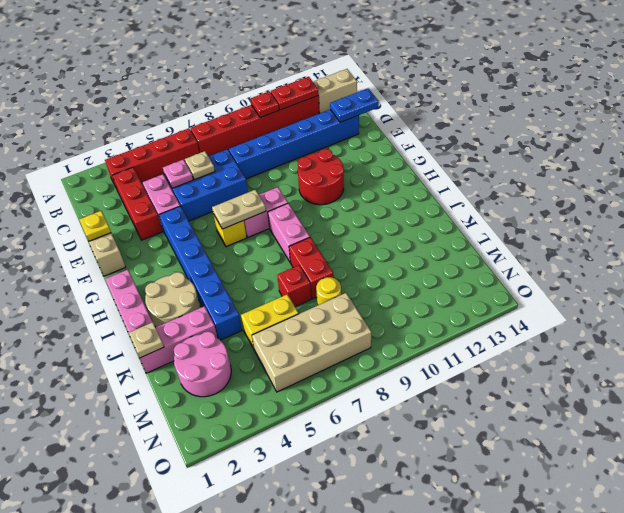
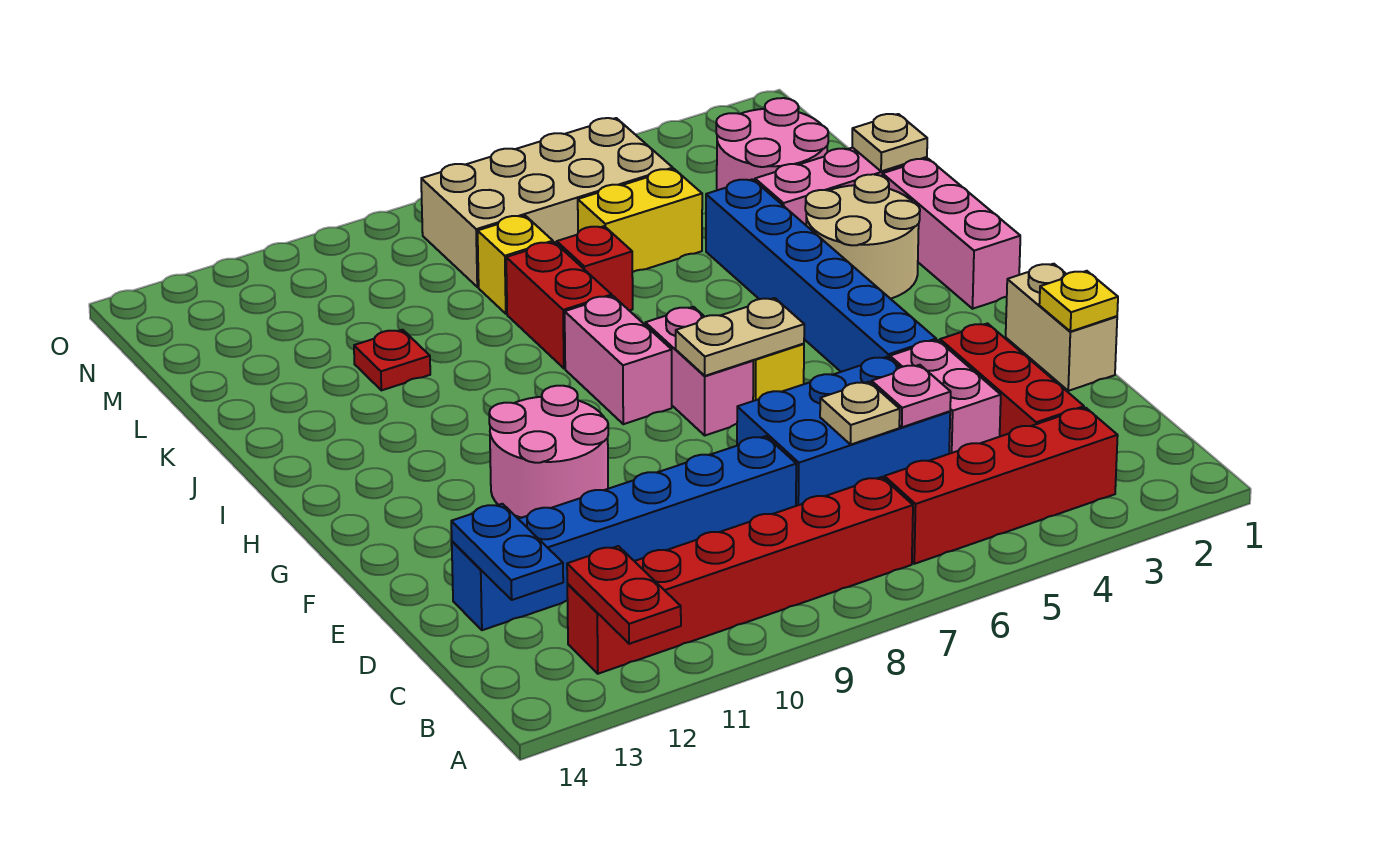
red 1x1 plate [251,91,279,118] -> red 1x1 plate moved to [354,330,430,390]
red 1x2 plate [271,77,319,110] -> red 1x2 plate turned to [567,546,681,644]
tan 1x2 brick [313,69,357,113] -> none
blue 1x2 plate [330,89,379,122] -> blue 1x2 plate turned to [451,504,563,600]
red 2x2 round brick [298,149,344,205] -> pink 2x2 round brick [489,386,608,518]
pink 1x2 brick [244,187,288,237] -> pink 1x2 brick turned to [645,307,753,435]
yellow 1x1 round brick [316,277,341,305] -> yellow 1x1 brick [478,216,553,314]

